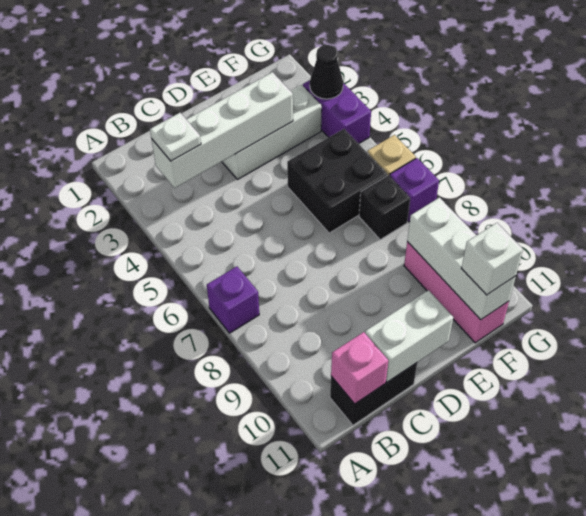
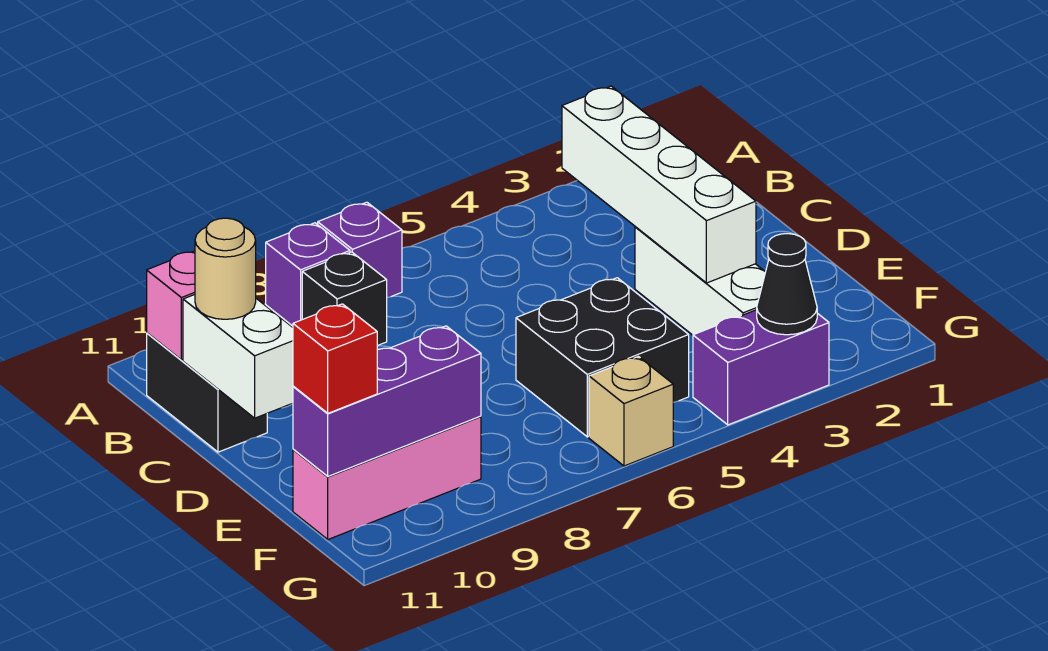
white 1x1 plate [150,113,201,161] -> none
none -> tan 1x1 round brick [195,218,256,319]
black 1x1 brick [359,175,410,240] -> black 1x1 brick moved to [302,252,387,346]
white 1x3 brick [407,198,516,320] -> purple 1x3 brick [293,326,481,476]
white 1x1 brick [461,223,523,295] -> red 1x1 brick [293,304,377,413]
purple 1x1 brick [390,158,439,222] -> purple 1x1 brick moved to [266,223,350,326]

